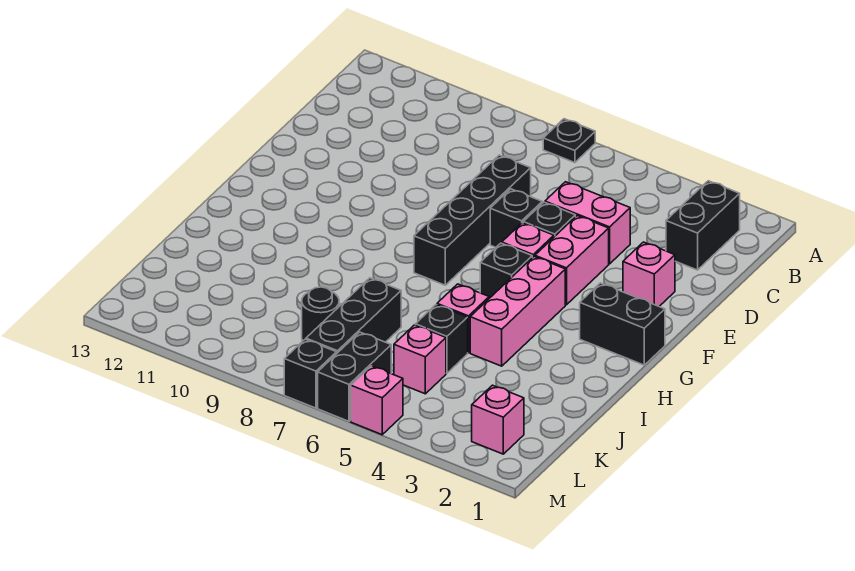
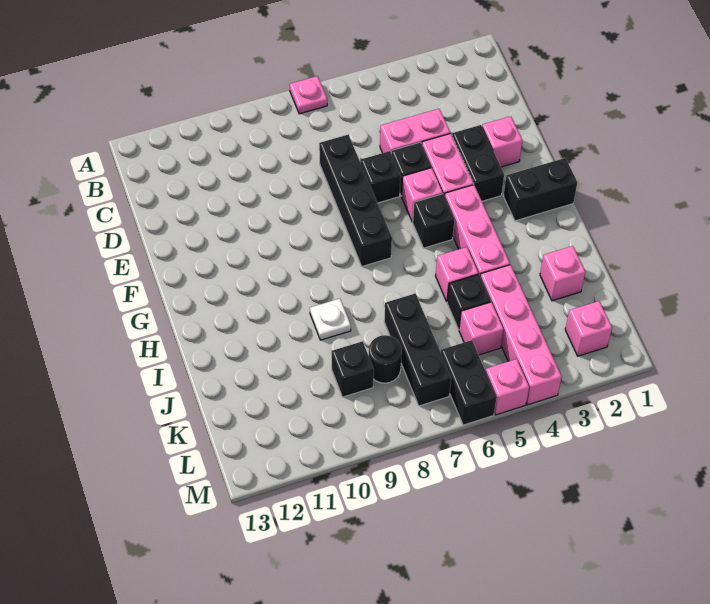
black 1x1 plate [543,119,595,163] -> pink 1x1 plate [290,76,327,114]
black 1x2 brick [666,181,740,270] -> black 1x2 brick moved to [452,125,504,201]
none -> white 1x1 plate [310,299,351,340]
none -> pink 1x1 brick [540,246,585,301]
none -> pink 1x4 brick [480,265,562,405]
black 1x1 brick [284,339,337,408] -> black 1x1 brick moved to [332,341,374,397]

